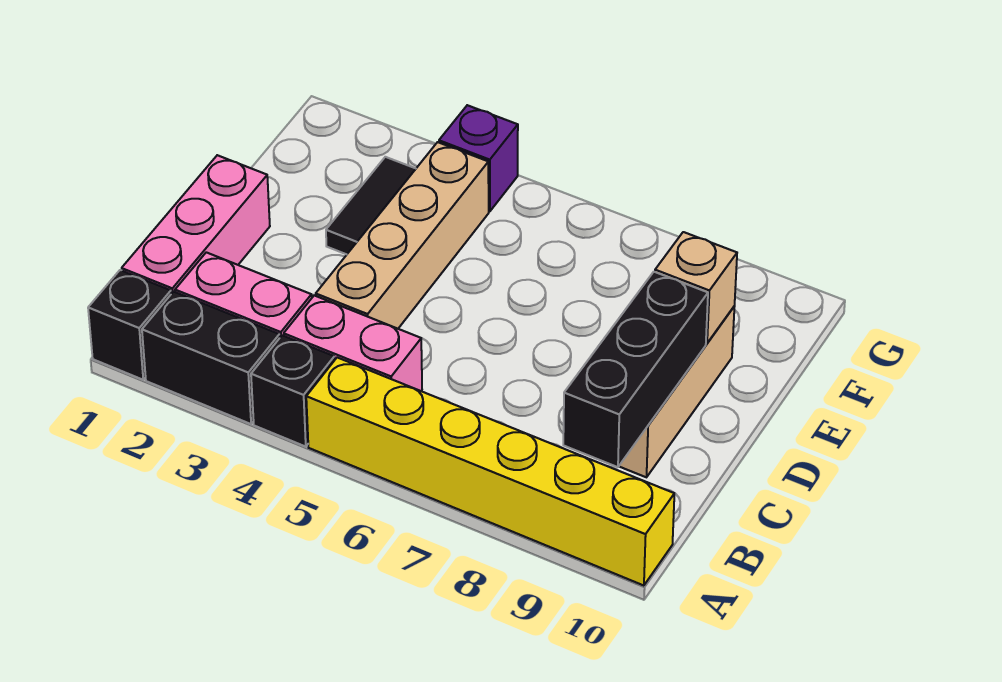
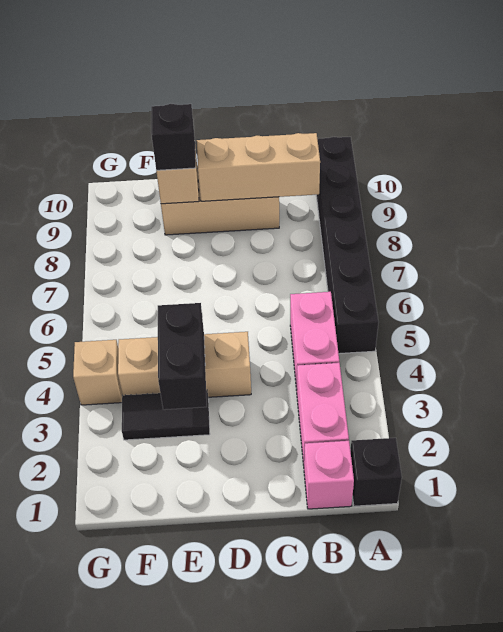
black 1x2 brick [142,292,280,424] -> black 1x2 brick moved to [158,303,207,410]
black 1x1 brick [251,335,334,446] -> black 1x1 brick moved to [151,104,196,170]
yellow 1x6 brick [306,358,674,586] -> black 1x6 brick [316,137,379,354]
pink 1x3 brick [122,155,270,294] -> pink 1x1 brick [304,441,354,509]
black 1x3 brick [563,272,708,467] -> tan 1x3 brick [197,133,320,201]
tan 1x4 brick [316,142,489,329] -> tan 1x3 brick [118,332,251,397]
purple 1x1 brick [439,105,518,211] -> tan 1x1 brick [73,340,122,405]

